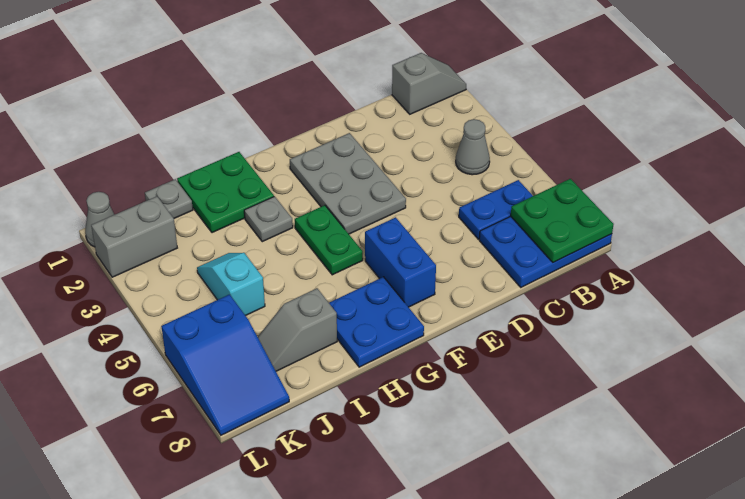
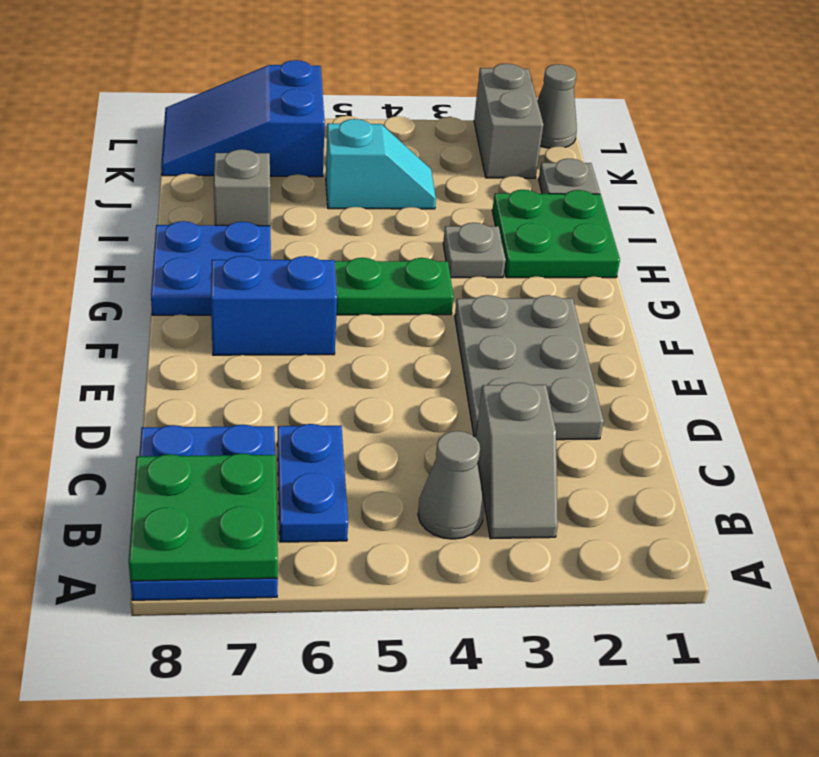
grey 1x2 slope [392,53,466,114] -> grey 1x2 slope moved to [476,382,558,539]
grey 2x3 plate [290,133,406,234] -> grey 2x3 plate turned to [455,295,604,440]

